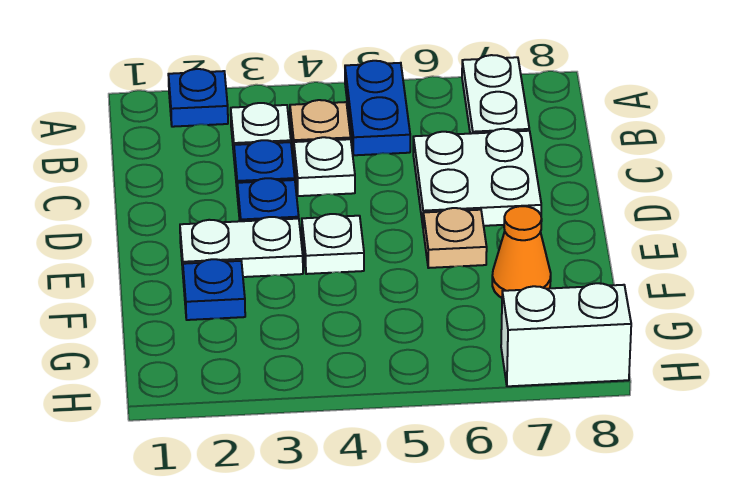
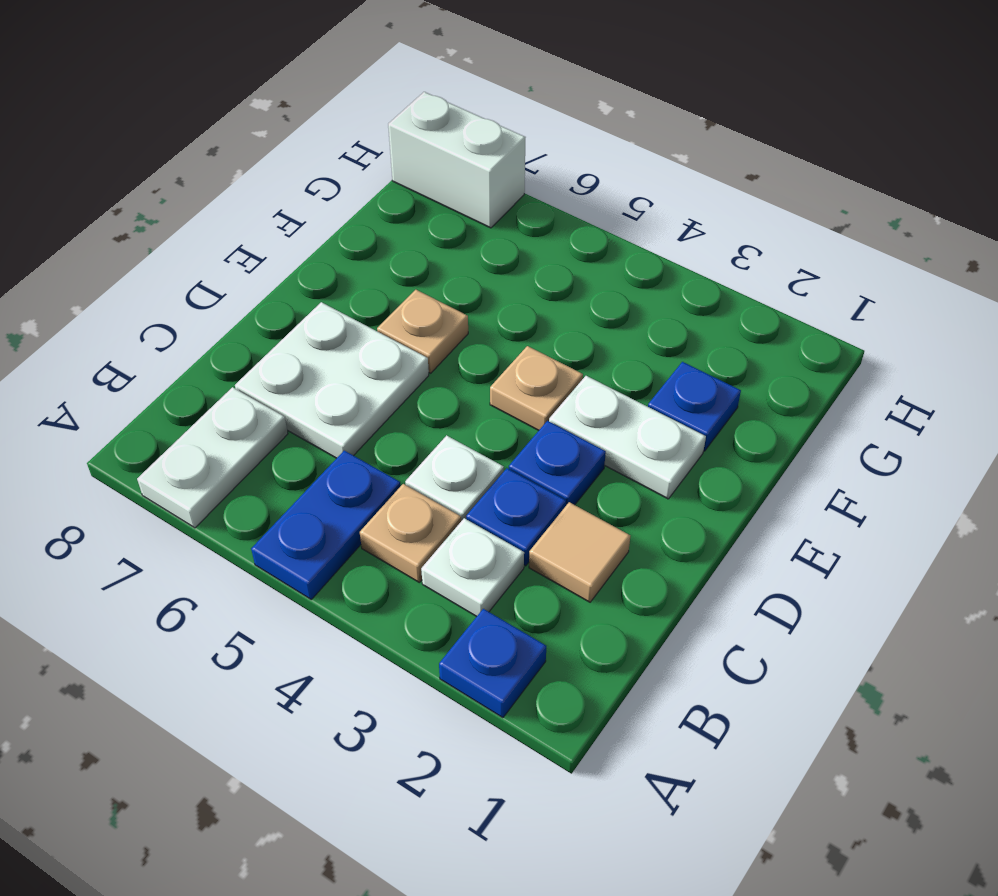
none -> tan 1x1 tile [529,502,630,602]
white 1x1 plate [302,214,364,274] -> tan 1x1 plate [490,346,583,430]
orange 1x1 cone [492,206,551,298] -> none

